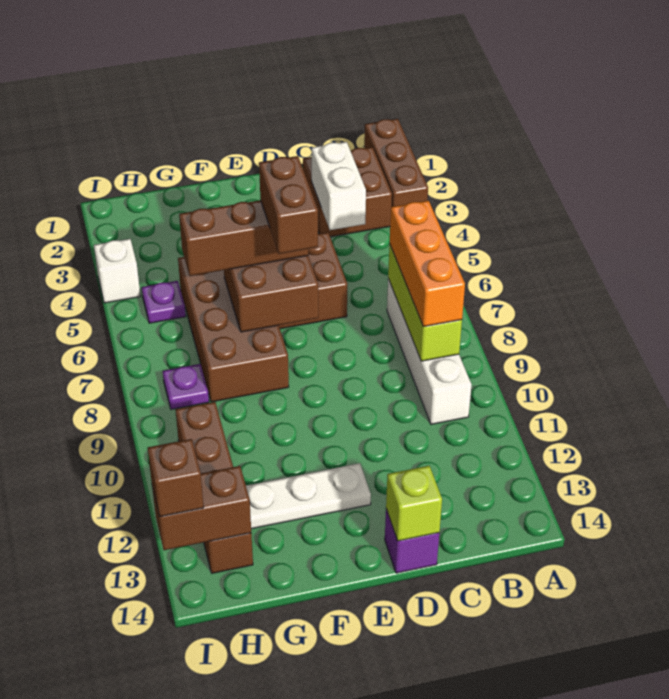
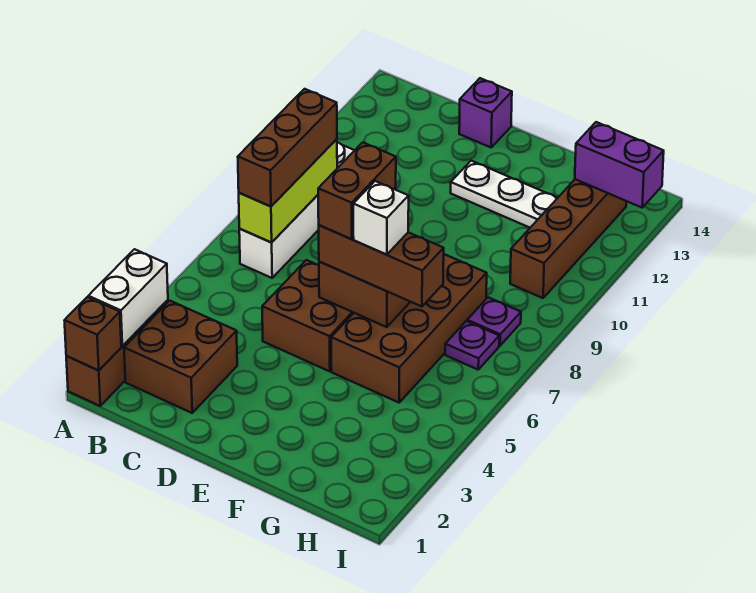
orange 1x3 brick [390,201,465,327] -> brown 1x3 brick [238,89,337,207]
white 1x2 brick [312,142,366,230] -> white 1x2 brick moved to [88,249,168,346]
lime 1x1 brick [386,466,442,541] -> none
purple 1x1 plate [142,281,186,323] -> purple 1x1 plate moved to [445,321,499,370]
brown 1x2 brick [152,466,251,550] -> purple 1x2 brick [575,122,664,208]
white 1x1 brick [94,239,140,303] -> white 1x1 brick moved to [353,181,409,255]
brown 1x1 brick [148,439,204,517] -> brown 1x1 brick moved to [64,297,121,370]

